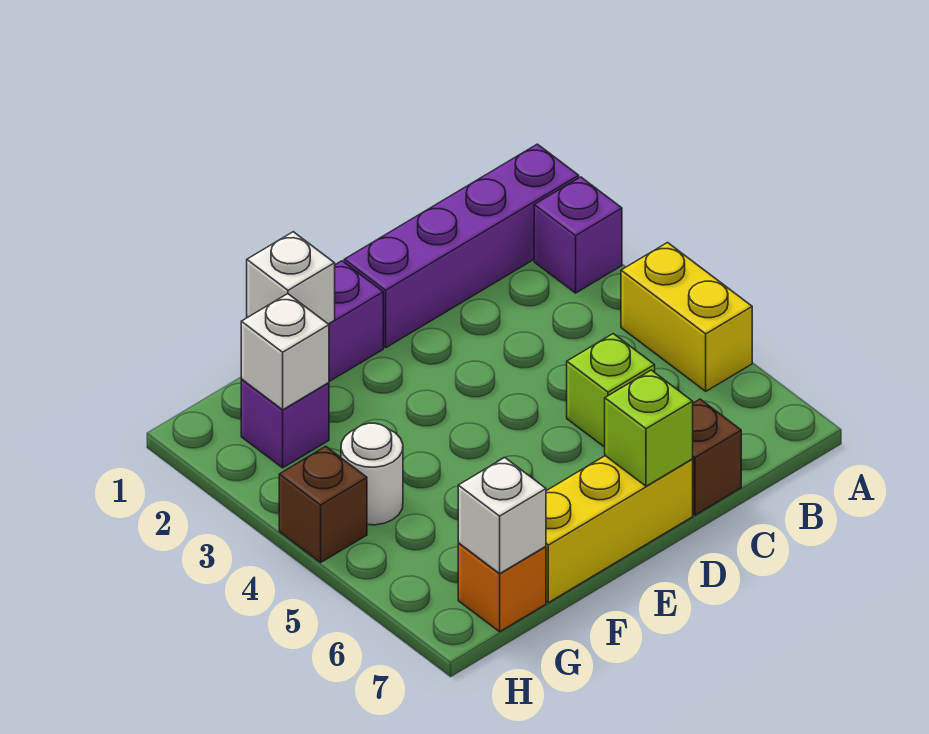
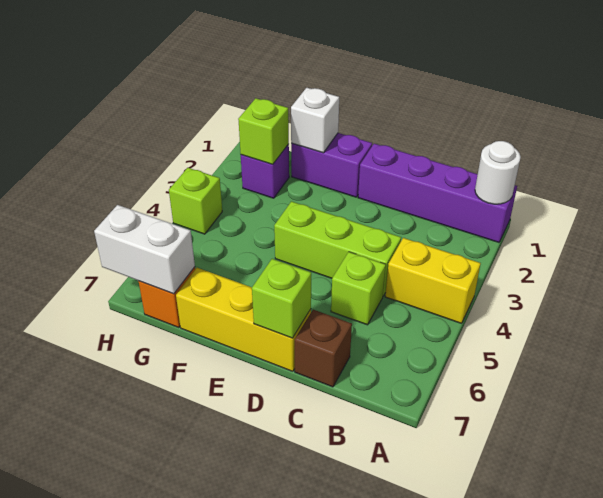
purple 1x1 brick [534,177,622,293] -> none
yellow 1x2 brick [621,243,752,391] -> yellow 1x2 brick turned to [385,238,481,323]
none -> lime 1x3 brick [274,201,401,296]
white 1x1 brick [241,294,329,410] -> lime 1x1 brick [238,98,289,164]
white 1x1 round brick [341,423,403,525] -> white 1x1 round brick moved to [475,141,521,204]
white 1x1 brick [458,457,546,573] -> white 1x2 brick [94,205,195,294]
brown 1x1 brick [279,446,367,562] -> lime 1x1 brick [169,168,222,234]

